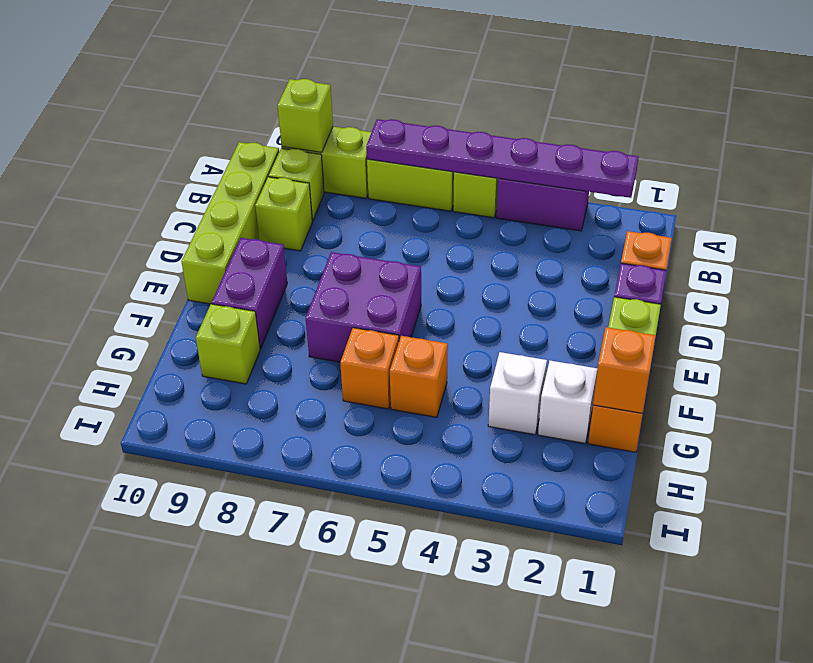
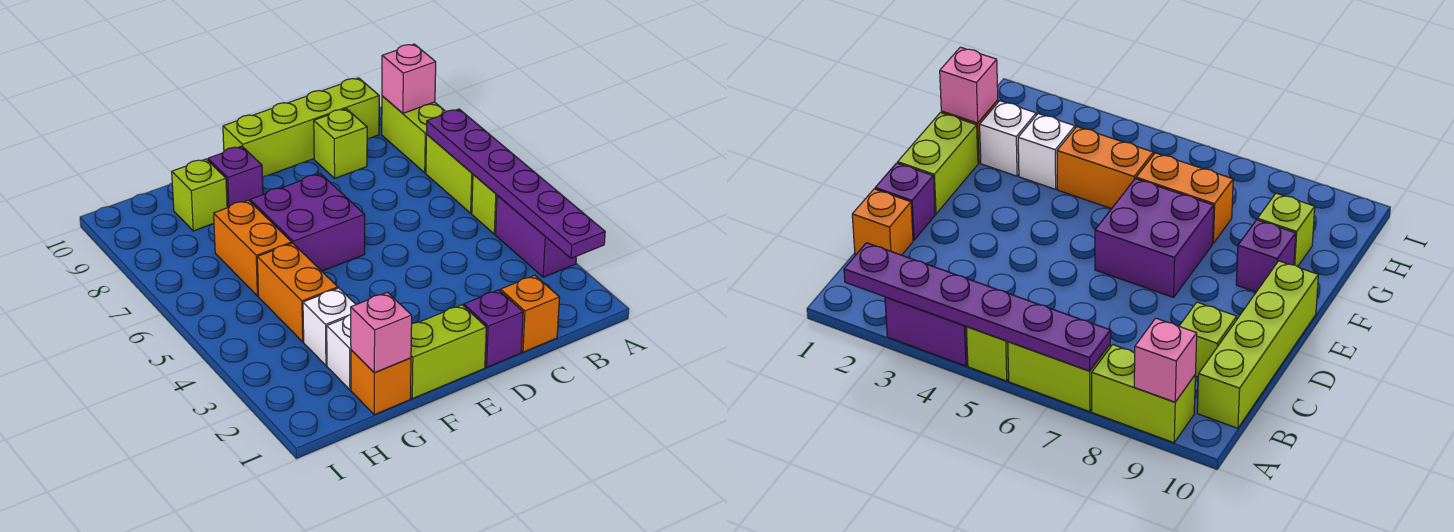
lime 1x1 brick [278,79,333,152] -> pink 1x1 brick [382,44,436,113]
lime 1x1 brick [269,148,324,221] -> none
purple 1x2 brick [212,238,287,349] -> purple 1x1 brick [208,146,263,208]
orange 1x1 brick [593,327,656,413] -> pink 1x1 brick [351,292,412,373]
orange 1x1 brick [390,336,448,417] -> orange 1x2 brick [257,243,338,342]
orange 1x1 brick [340,328,399,409] -> orange 1x2 brick [214,200,292,296]

